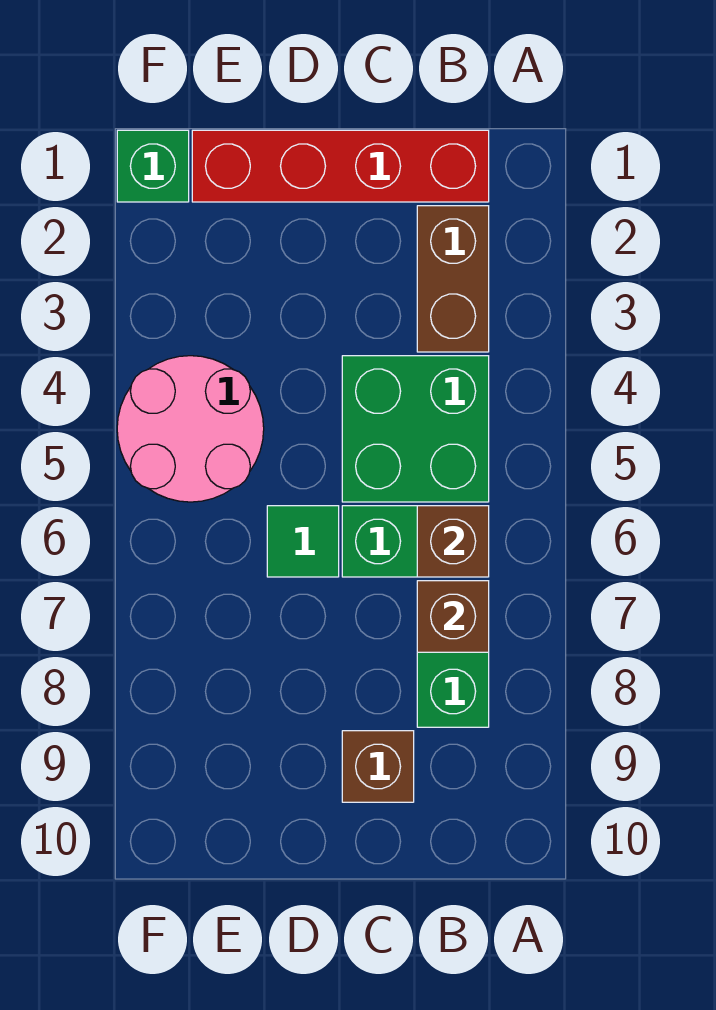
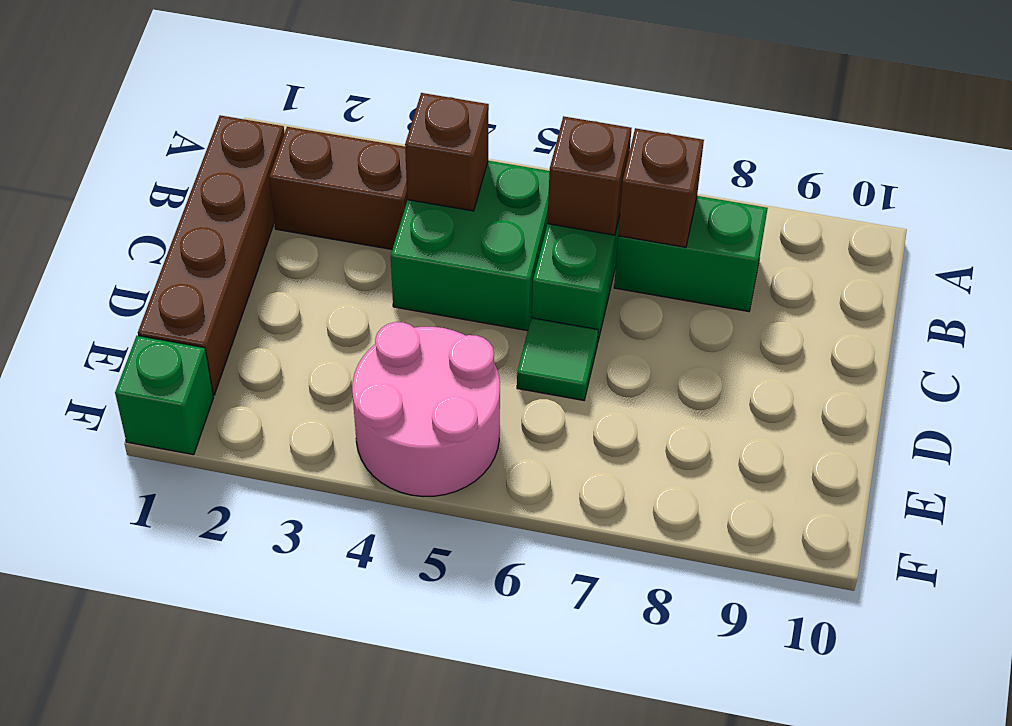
red 1x4 brick [192,130,489,202] -> brown 1x4 brick [138,115,284,395]
brown 1x1 brick [342,731,414,802] -> brown 1x1 brick moved to [405,93,489,211]

